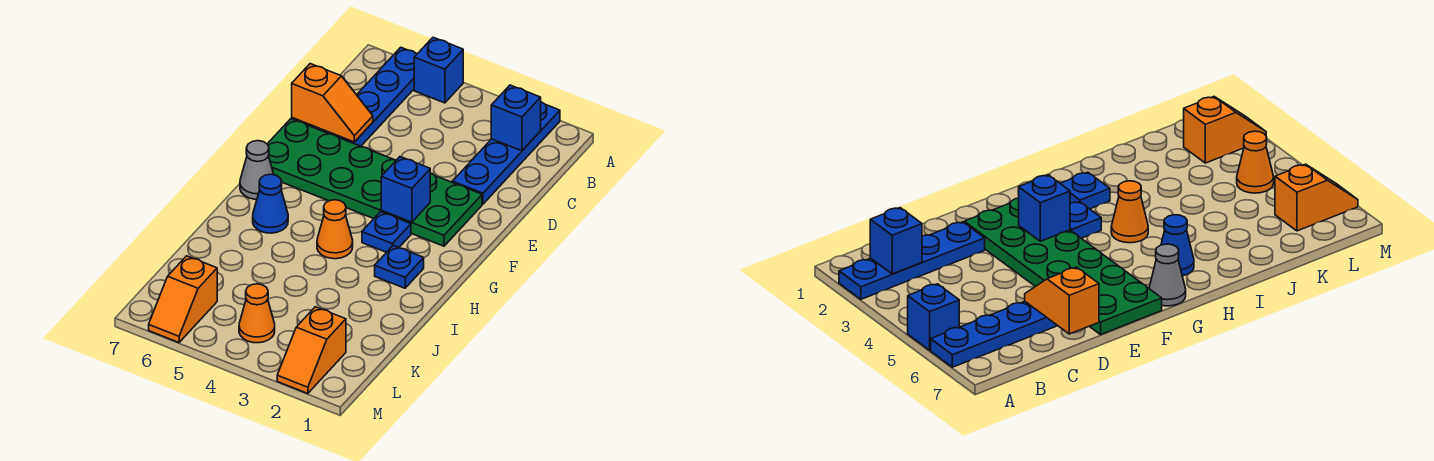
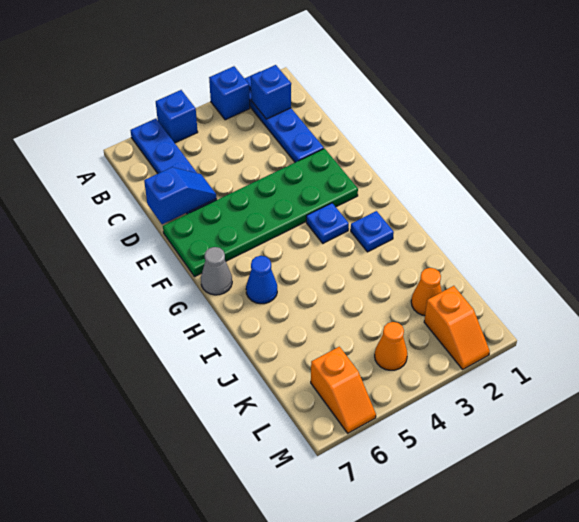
orange 1x2 slope [292,64,373,142] -> blue 1x2 slope [144,167,217,224]
blue 1x1 brick [381,157,430,222] -> blue 1x1 brick moved to [209,66,250,120]
orange 1x1 cone [317,200,353,259] -> orange 1x1 cone moved to [411,268,442,316]

